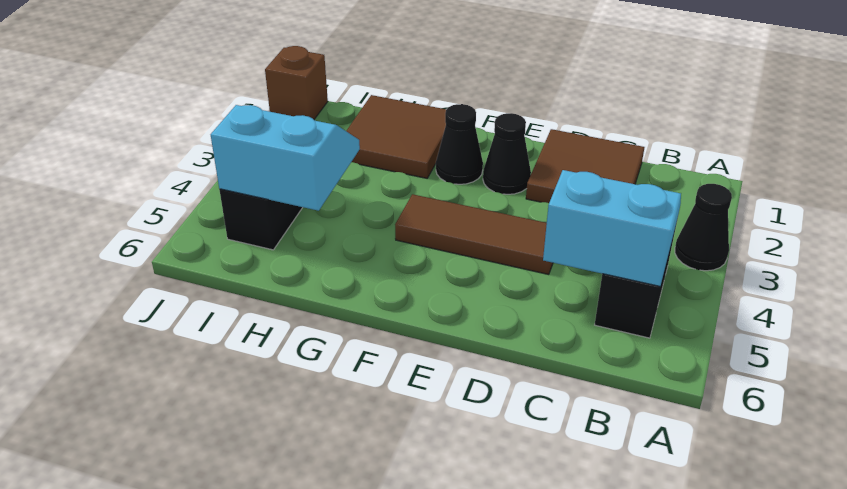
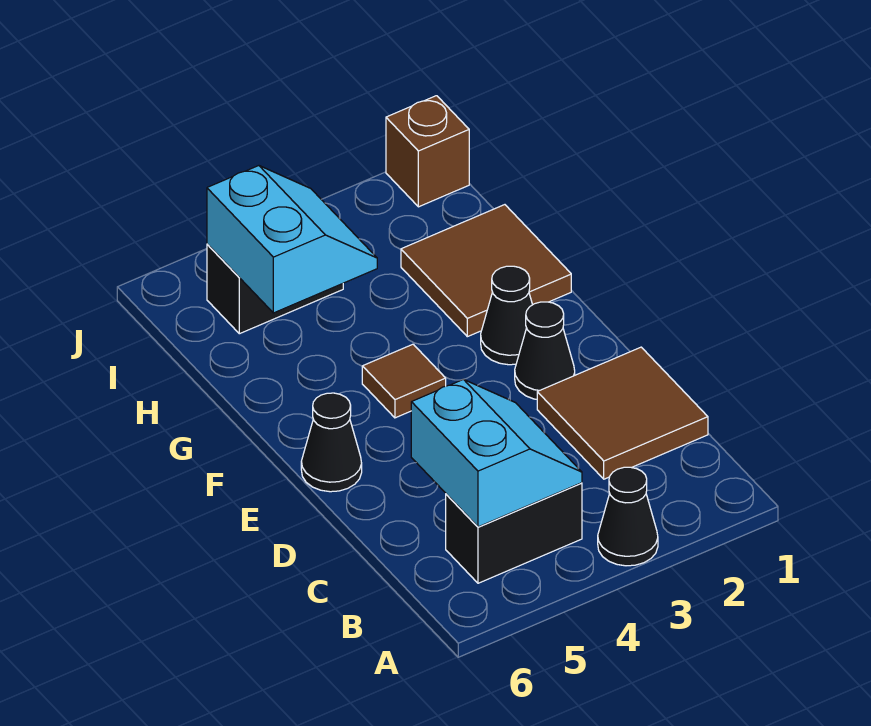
brown 1x3 tile [395,194,553,274] -> brown 1x1 tile [362,344,446,418]
none -> black 1x1 cone [301,393,362,492]

